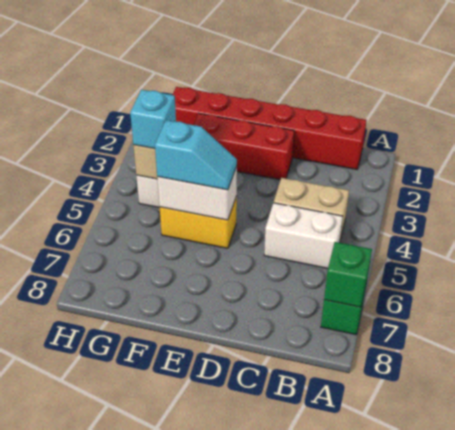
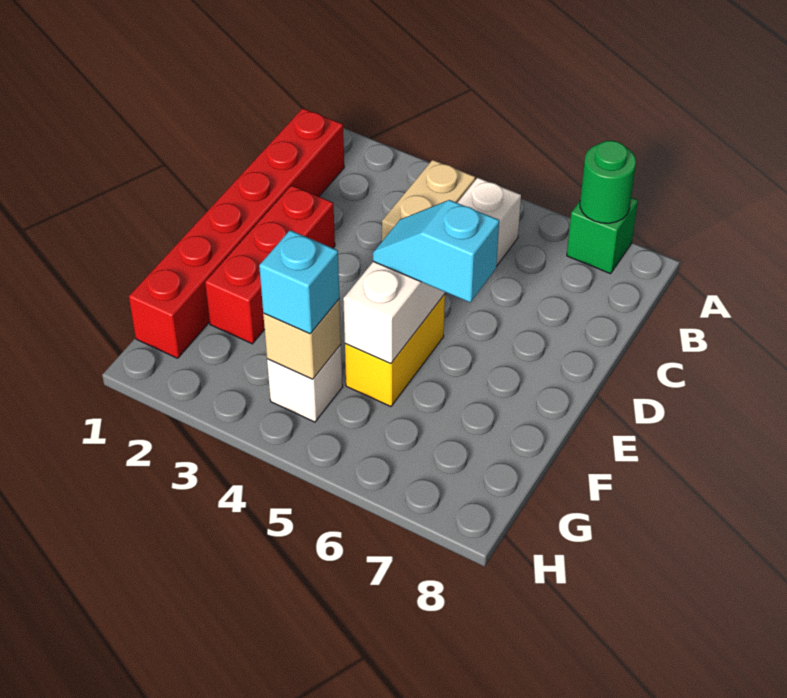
green 1x1 brick [324,242,372,307] -> green 1x1 round brick [580,141,636,223]
cyan 1x2 slope [155,120,237,190] -> cyan 1x2 slope turned to [373,200,499,302]

